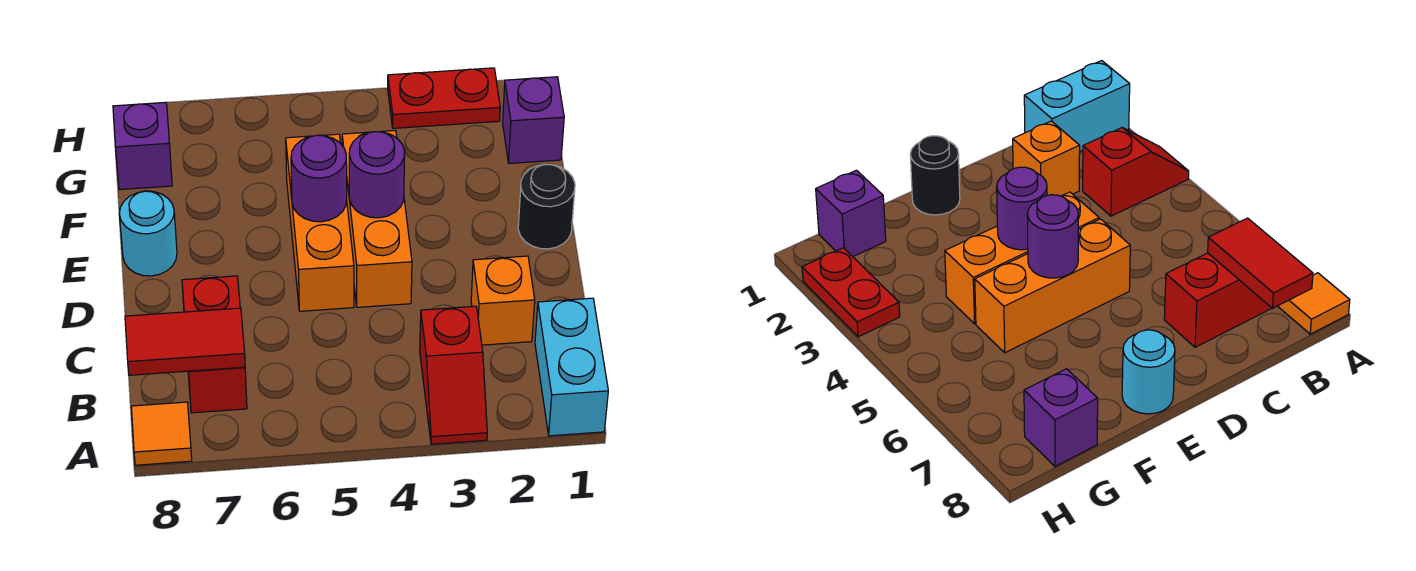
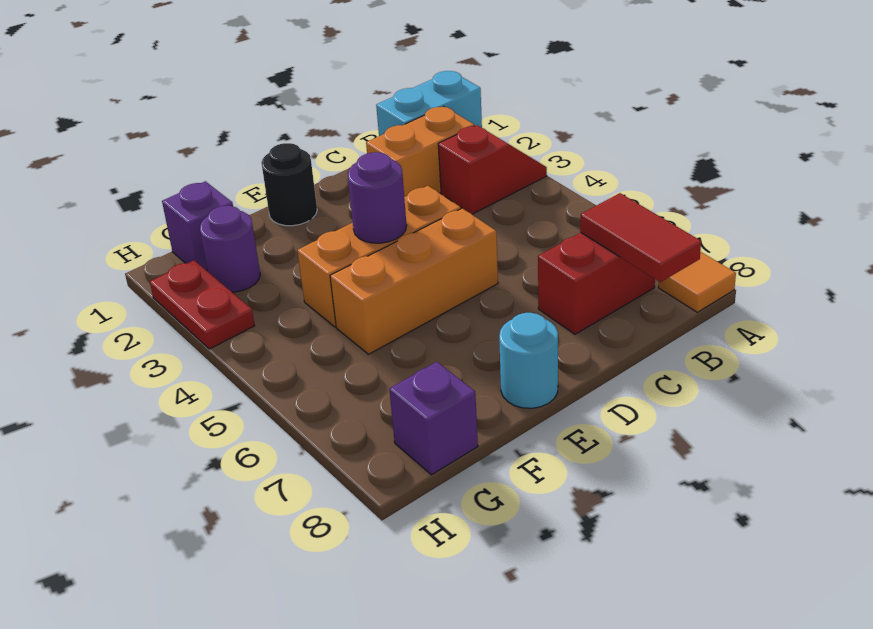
orange 1x1 brick [471,256,535,345] -> orange 1x2 brick [366,106,474,197]
purple 1x1 round brick [291,135,347,222] -> purple 1x1 round brick moved to [200,206,260,292]

